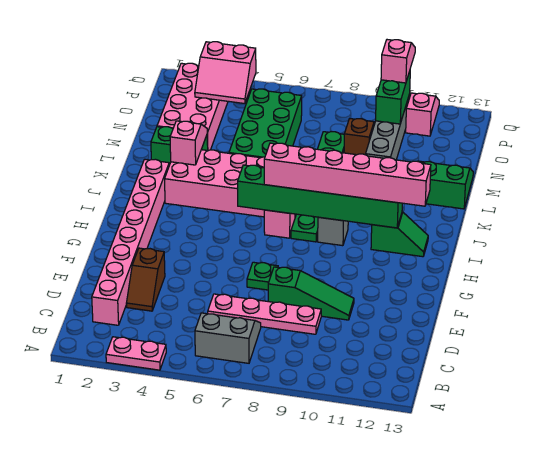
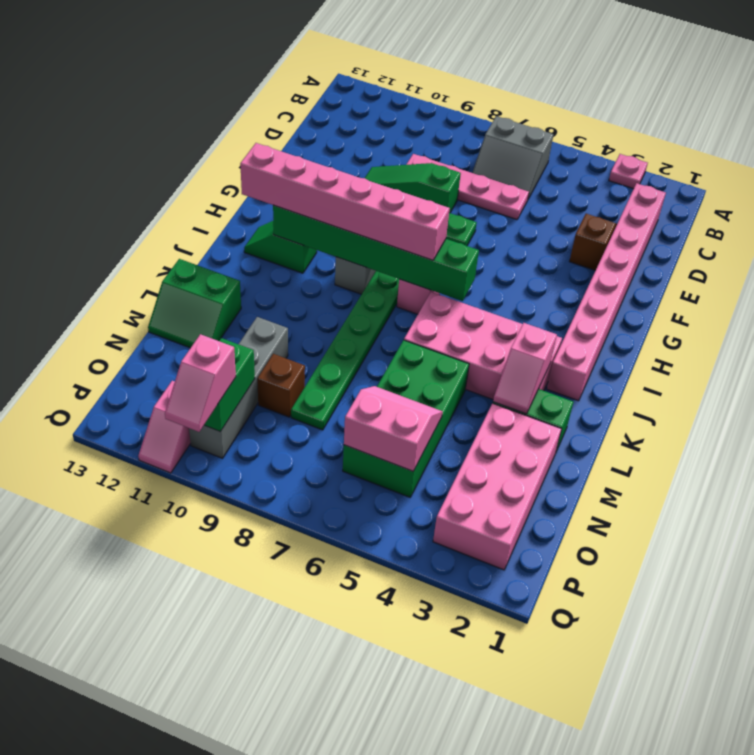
pink 1x2 plate [106,337,166,370] -> pink 1x1 plate [609,154,648,189]
pink 2x2 slope [195,42,256,104] -> pink 2x2 slope moved to [344,386,443,471]

